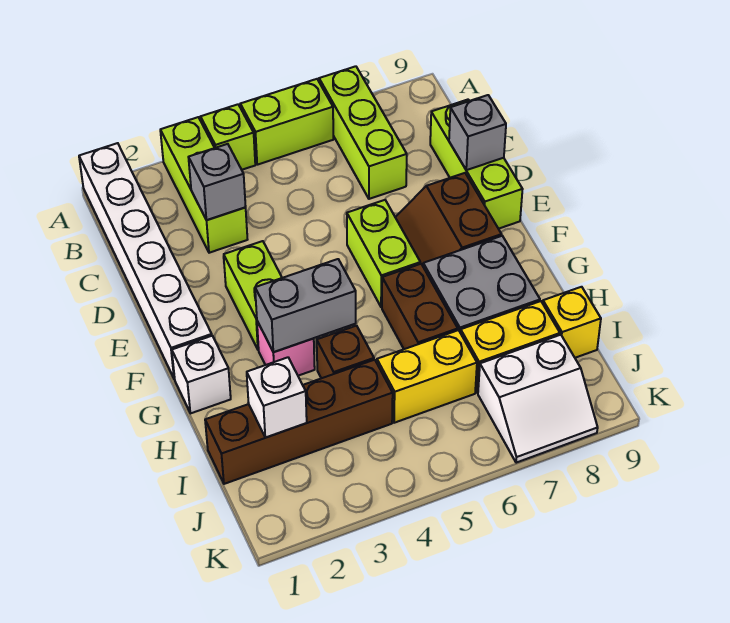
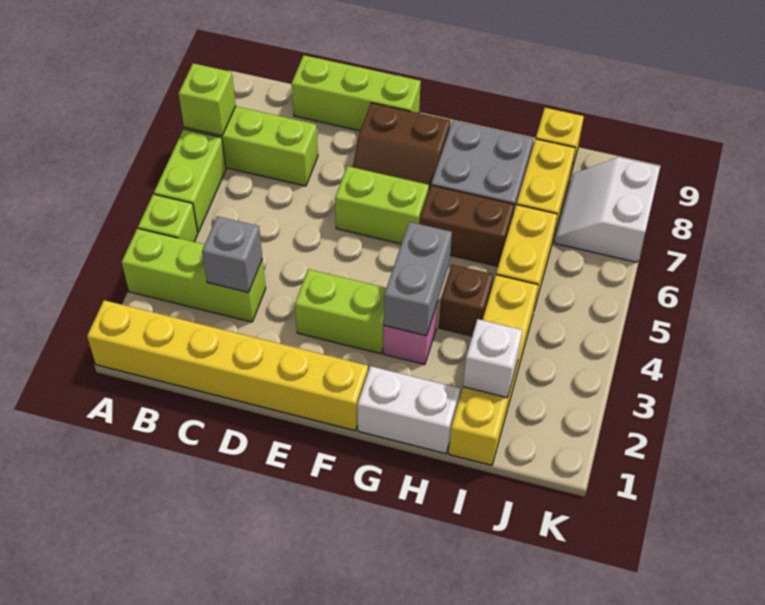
white 1x6 brick [79,143,212,379] -> yellow 1x6 brick [87,300,368,431]
none -> lime 1x1 brick [179,63,236,136]
grey 1x1 brick [449,95,506,170] -> none
white 1x1 brick [172,336,231,413] -> white 1x2 brick [357,366,460,454]
brown 1x4 brick [205,360,393,484] -> yellow 1x4 brick [449,275,538,465]
white 2x2 slope [478,335,598,463] -> white 2x2 slope turned to [555,157,660,262]

